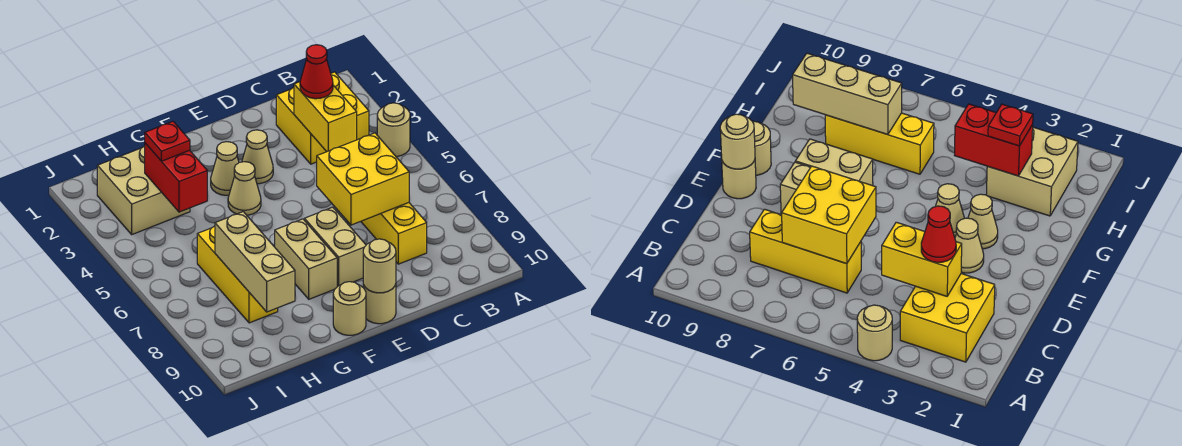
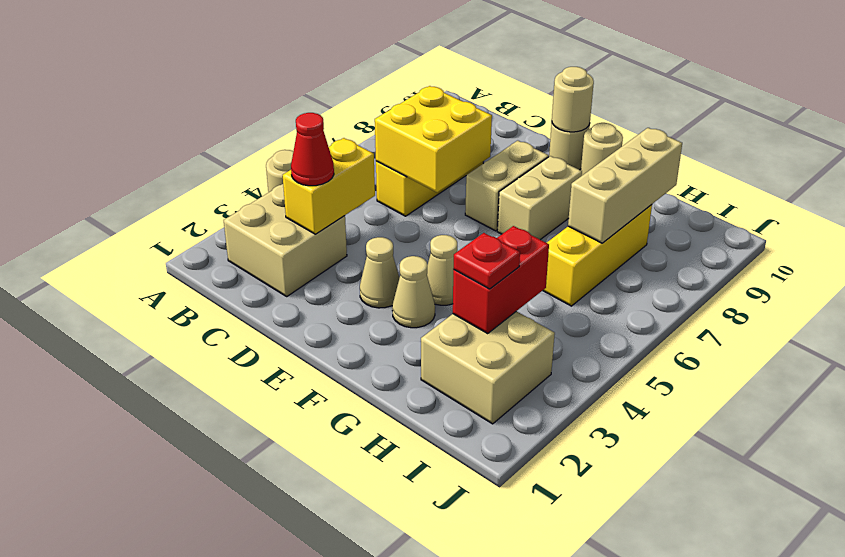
yellow 2x2 brick [276,72,369,164] -> tan 2x2 brick [224,184,347,296]

